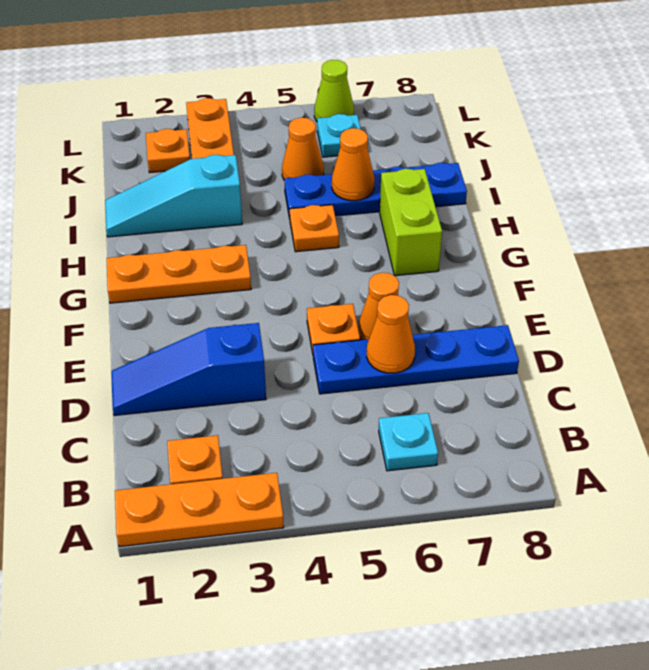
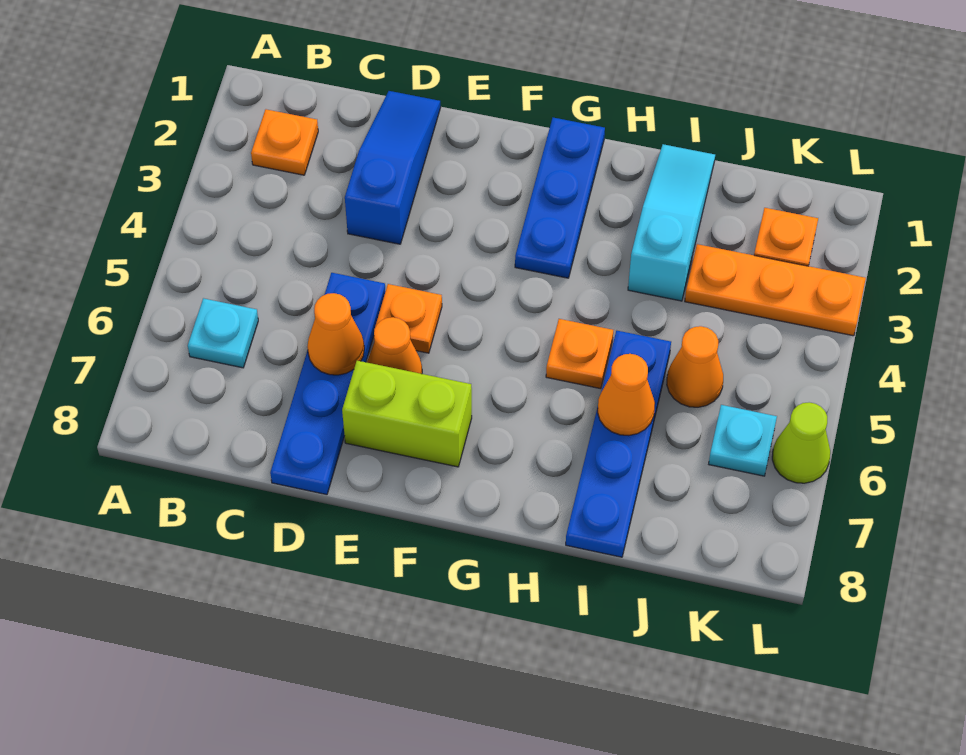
orange 1x3 plate [115,473,284,547] -> none
orange 1x3 plate [107,245,251,303] -> blue 1x3 plate [515,118,605,278]
lime 1x2 brick [380,169,442,276] -> lime 1x2 brick moved to [342,361,472,467]

